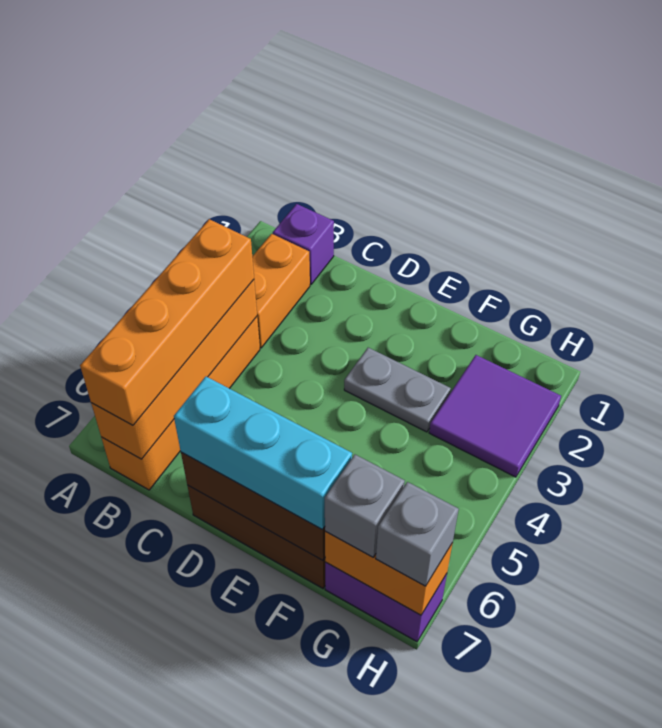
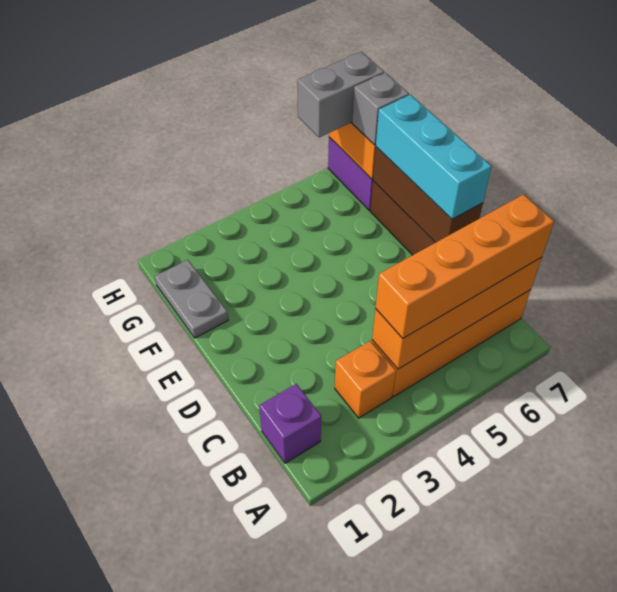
orange 1x2 brick [252,234,310,348] -> orange 1x1 brick [335,341,396,418]
grey 1x2 plate [344,348,451,432] -> grey 1x2 plate moved to [155,260,228,338]
purple 2x2 tile [429,355,561,477] -> none
grey 1x1 brick [376,482,459,586] -> grey 1x2 brick [297,52,384,137]

